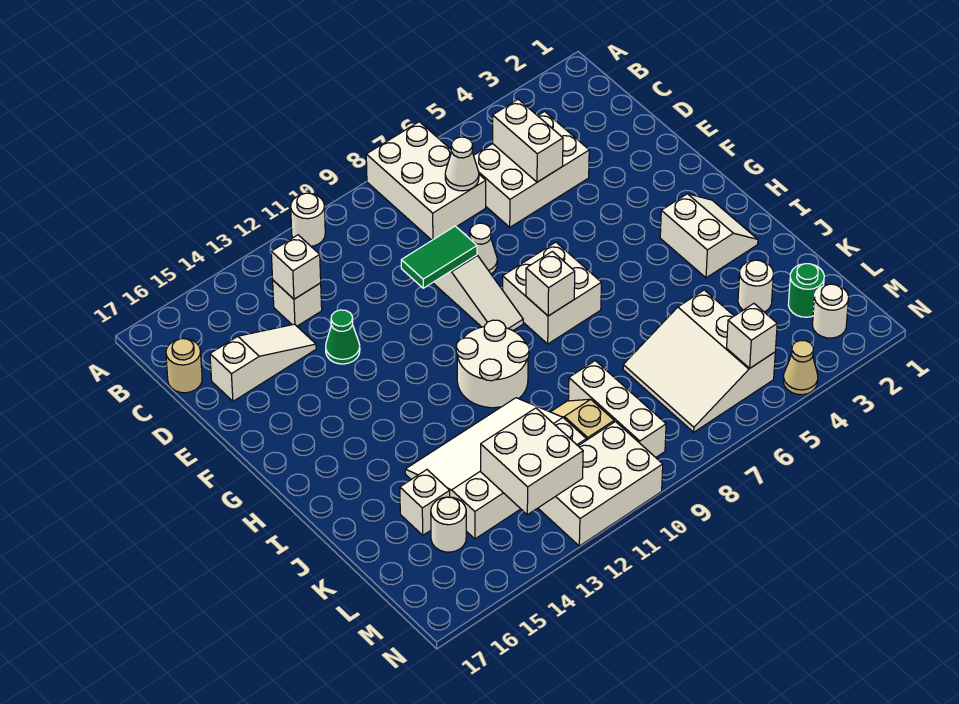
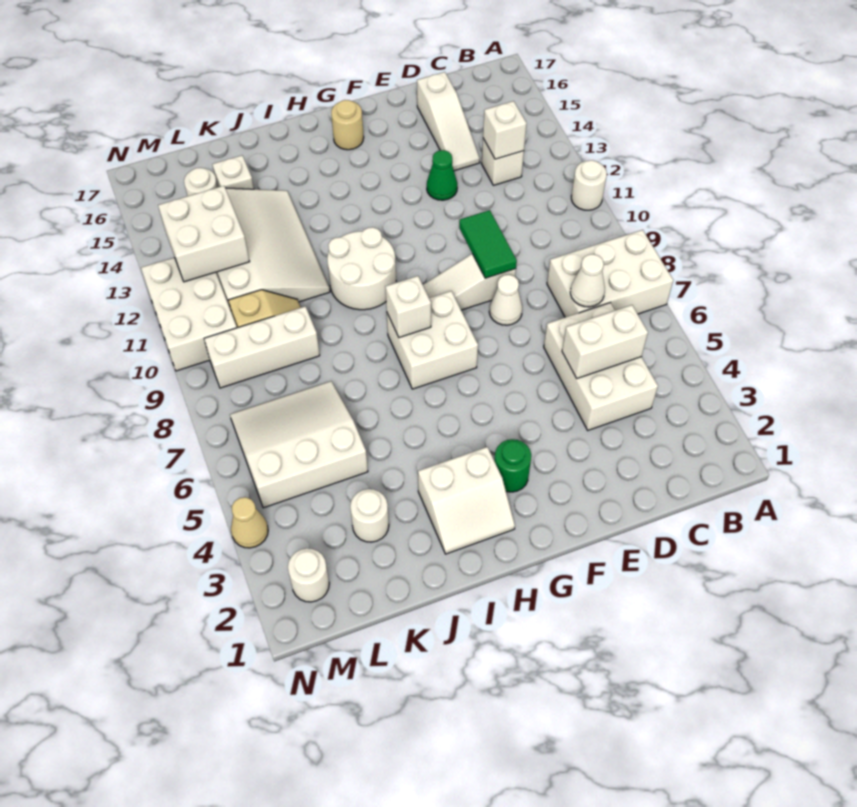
tan 1x1 round brick [166,339,202,393] -> tan 1x1 round brick moved to [331,100,364,150]
green 1x1 round brick [788,264,824,317] -> green 1x1 round brick moved to [494,439,531,492]
white 1x1 brick [727,304,777,368] -> none

